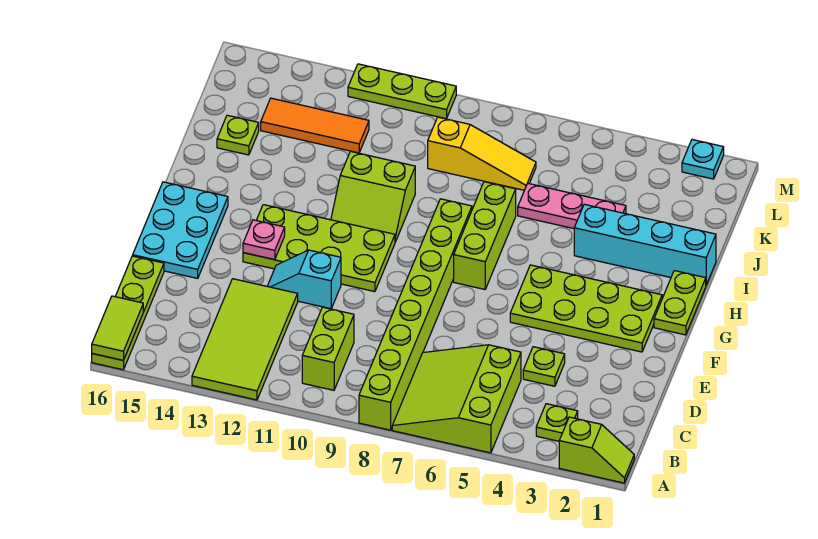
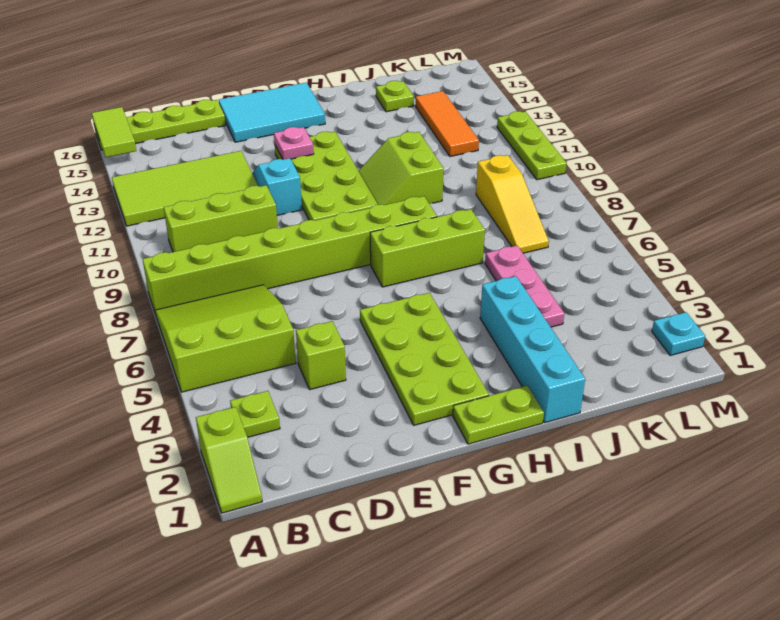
lime 1x2 tile [92,296,143,360] -> lime 1x2 tile turned to [92,107,136,157]
lime 1x2 brick [302,307,354,390] -> lime 1x3 brick [164,185,278,252]
lime 1x1 plate [523,347,565,386] -> lime 1x1 brick [296,321,346,390]
cyan 2x3 plate [133,182,228,278] -> cyan 2x3 tile [219,83,325,142]

